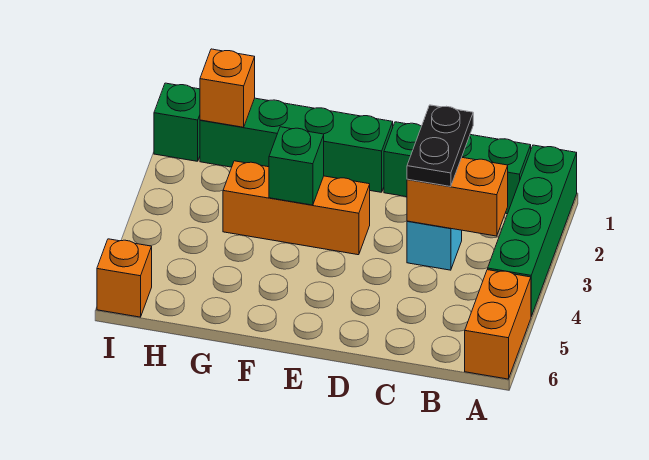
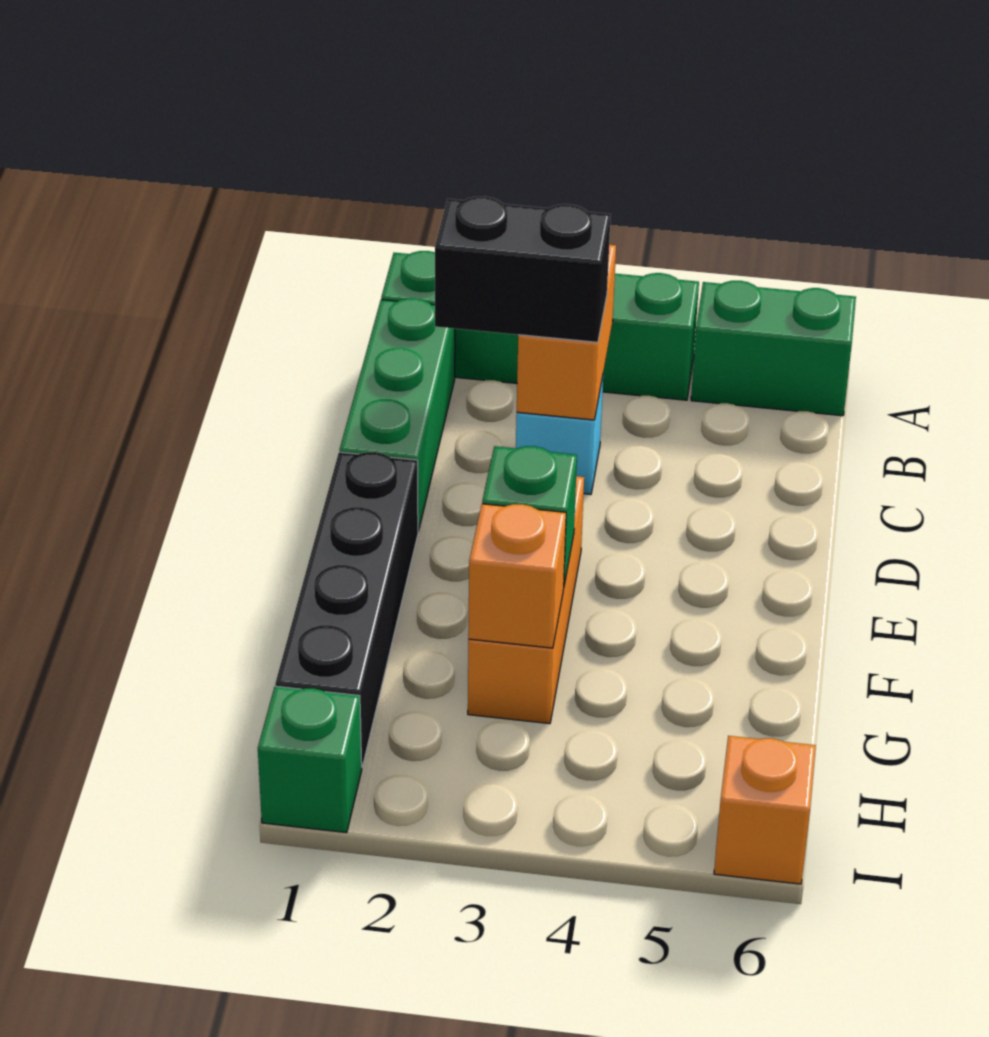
orange 1x2 brick [465,270,531,379] -> green 1x2 brick [691,281,856,416]
black 1x2 plate [407,105,473,187] -> black 1x2 brick [435,197,611,342]
green 1x4 brick [200,98,393,192] -> black 1x4 brick [275,452,418,767]
orange 1x1 brick [200,49,255,127] -> orange 1x1 brick moved to [468,504,566,648]

